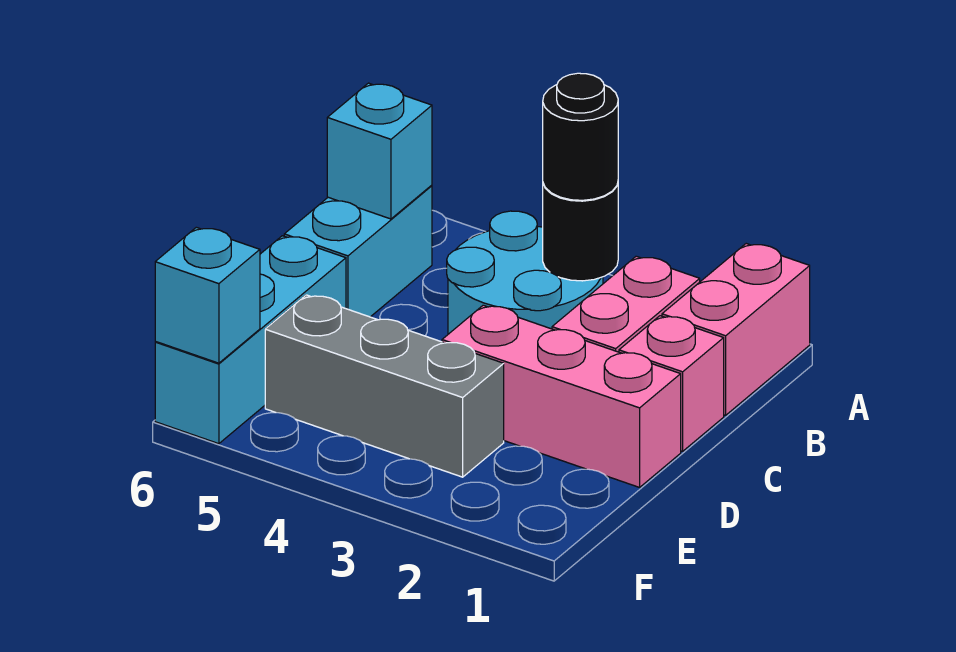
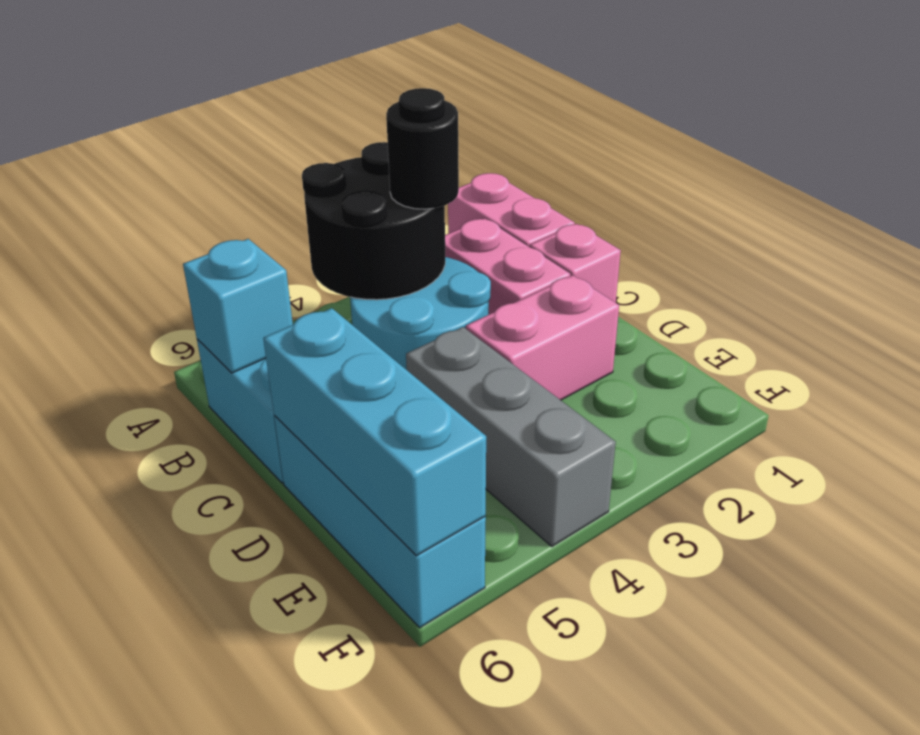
black 1x1 round brick [543,184,618,281] -> black 2x2 round brick [302,142,445,300]
pink 1x3 brick [442,305,681,487] -> pink 1x2 brick [466,275,619,400]
grey 1x3 brick [265,295,504,477] -> grey 1x3 brick turned to [406,327,616,546]
cyan 1x1 brick [155,227,260,363] -> cyan 1x3 brick [263,308,486,556]

